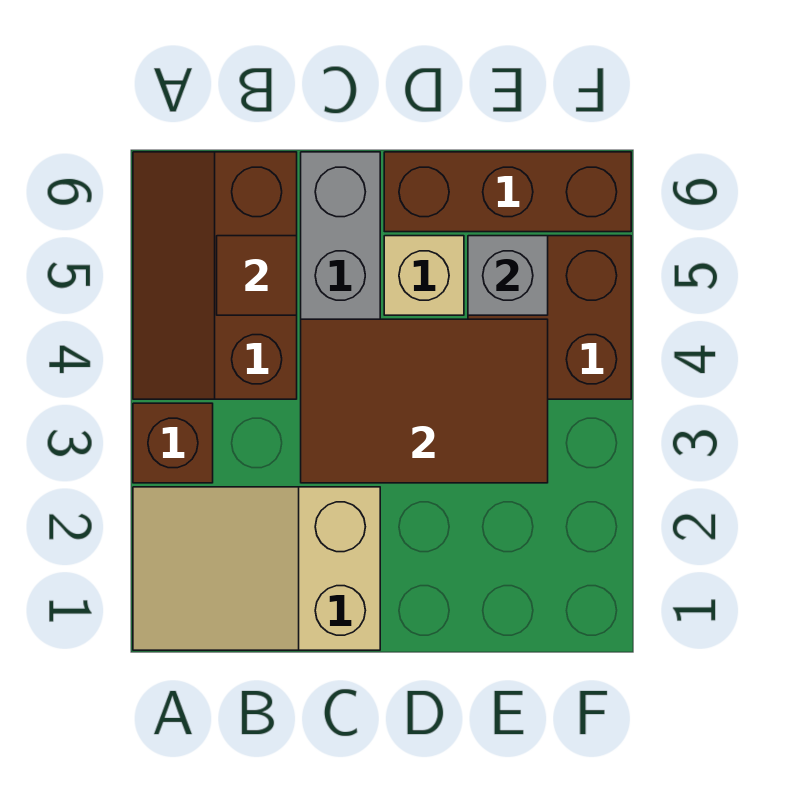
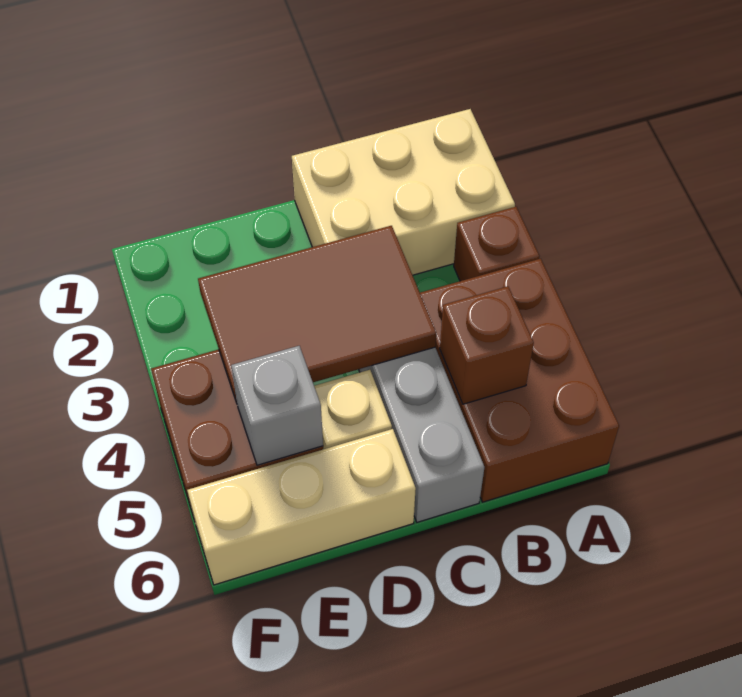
tan 2x3 slope [133,487,380,650] -> tan 2x3 brick [292,109,515,275]
brown 2x3 slope [133,152,297,399] -> brown 2x3 brick [420,259,619,502]
brown 1x1 tile [217,236,297,315] -> brown 1x1 brick [440,286,534,404]
brown 1x3 brick [384,152,631,232] -> tan 1x3 brick [187,429,416,585]

